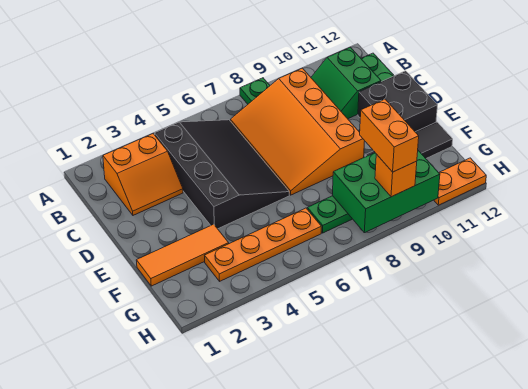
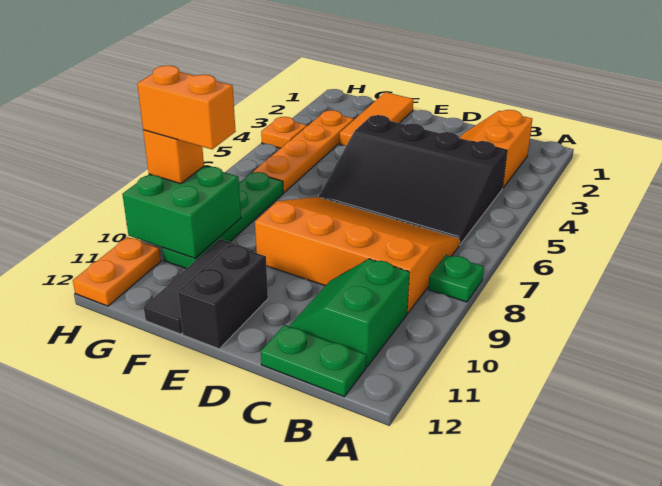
green 2x2 slope [311,47,381,119] -> green 2x2 slope turned to [289,259,410,367]
black 2x2 brick [358,71,437,132] -> black 1x2 brick [178,244,268,349]
green 2x3 brick [333,151,440,233] -> green 2x2 brick [122,166,241,258]
none -> orange 1x1 plate [261,117,307,148]

